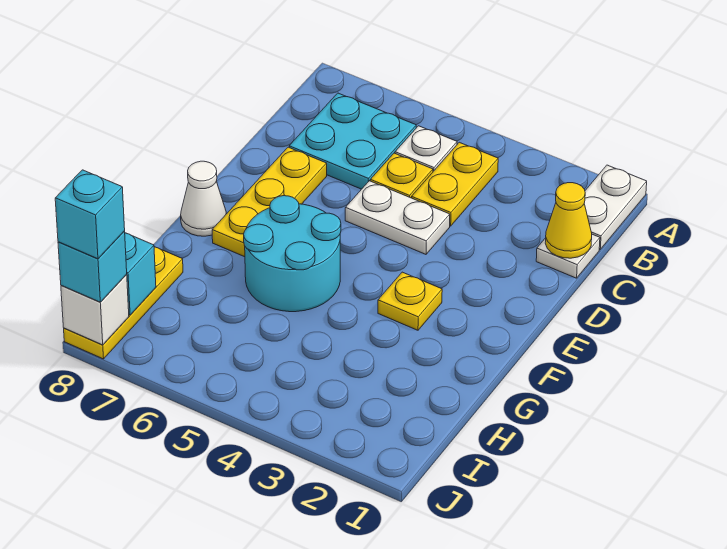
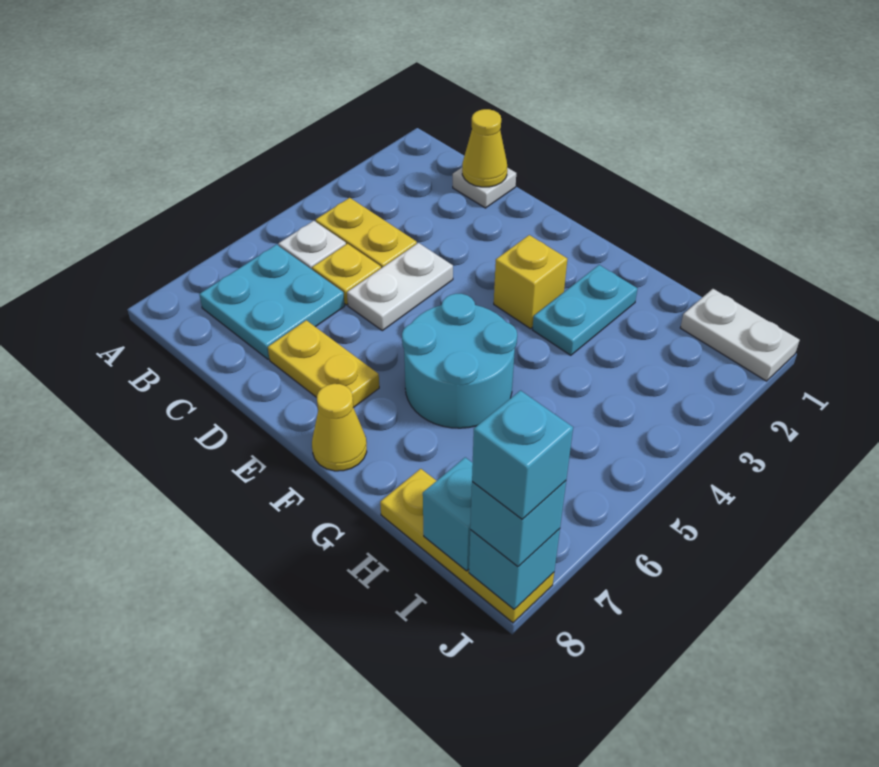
white 1x2 plate [584,165,647,249] -> white 1x2 plate moved to [680,289,800,381]
yellow 1x3 plate [212,147,327,257] -> yellow 1x2 plate [268,320,379,408]
yellow 1x1 plate [378,272,442,330] -> yellow 1x1 brick [494,235,567,329]
white 1x1 cone [181,161,226,236] -> yellow 1x1 cone [312,384,367,471]
none -> cyan 1x2 plate [532,265,637,355]
white 1x1 brick [61,275,129,345] -> cyan 1x1 brick [469,529,560,609]

